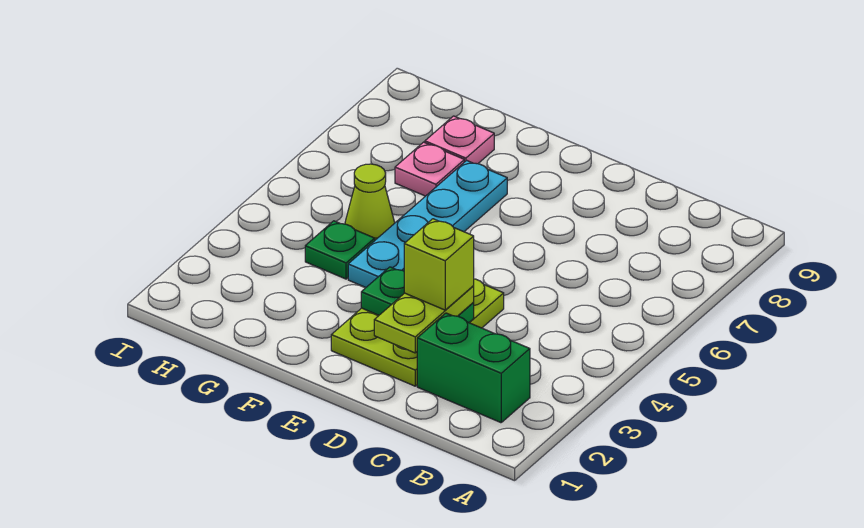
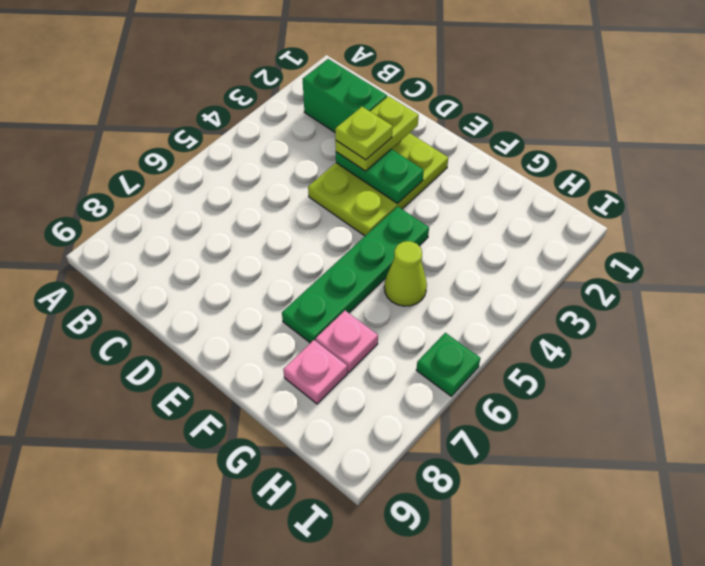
lime 1x1 brick [404,219,474,310] -> lime 1x1 plate [335,107,393,160]
cyan 1x4 plate [348,160,507,287] -> green 1x4 plate [282,206,429,343]
green 1x1 plate [305,221,375,279] -> green 1x1 plate moved to [416,333,481,396]

